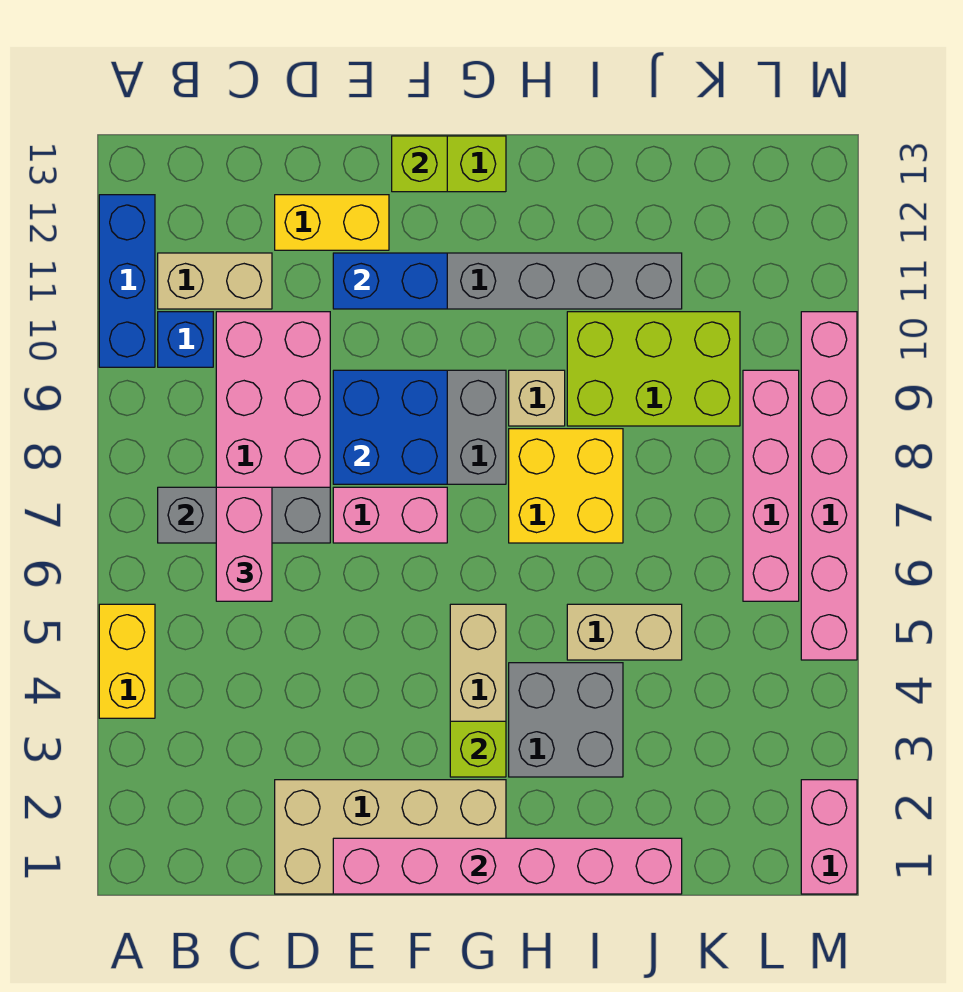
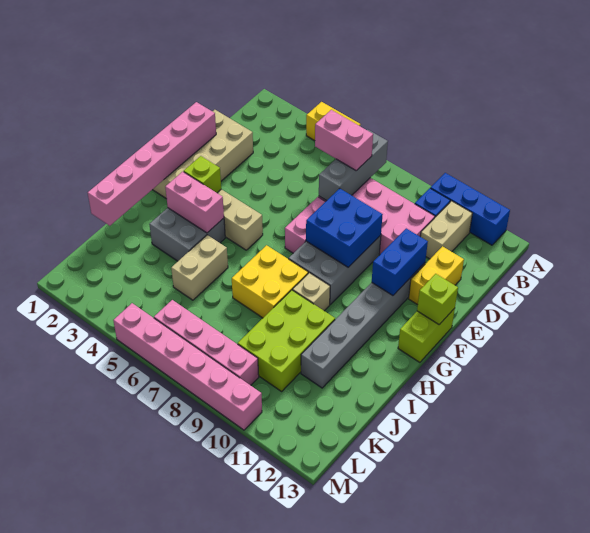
pink 1x2 brick [801,780,857,894] -> pink 1x2 brick moved to [165,172,224,233]

